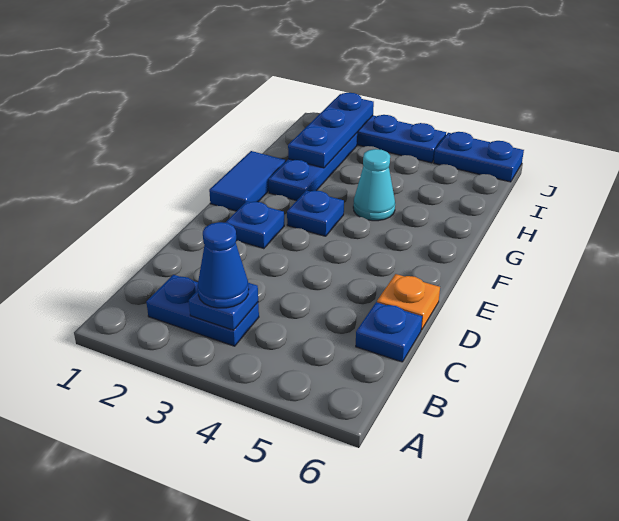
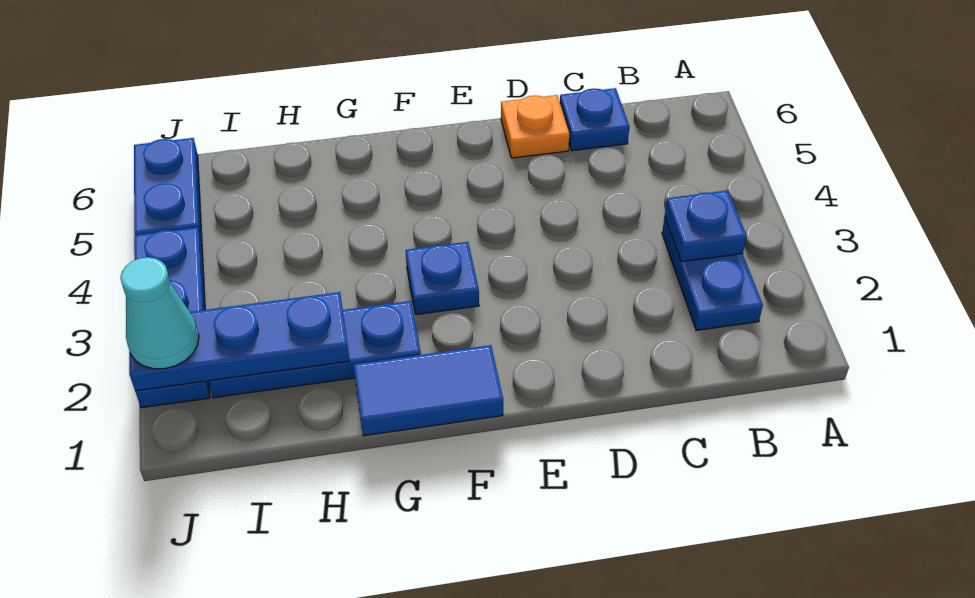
blue 1x1 cone [198,222,249,308] -> none
blue 1x1 plate [225,201,284,249] -> none
cyan 1x1 cone [353,149,395,221] -> cyan 1x1 cone moved to [120,257,199,369]

